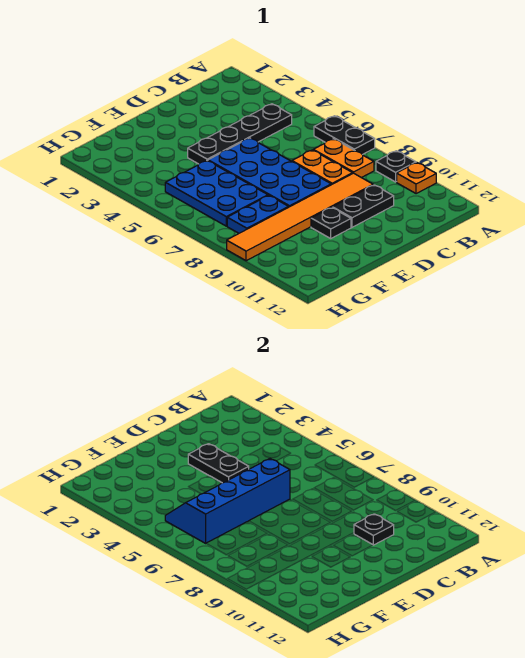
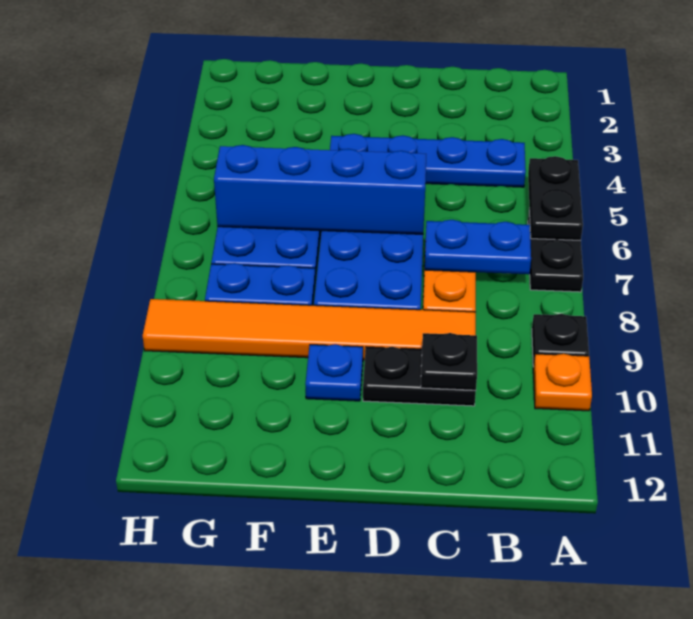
black 1x4 plate [188,104,292,164] -> blue 1x4 plate [330,134,526,187]
orange 1x2 plate [313,139,374,178] -> none
none -> blue 1x2 plate [425,220,531,274]
black 1x2 plate [188,444,249,483] -> black 1x2 plate moved to [528,156,583,240]
black 1x1 plate [311,208,351,238] -> blue 1x1 plate [305,344,363,401]

